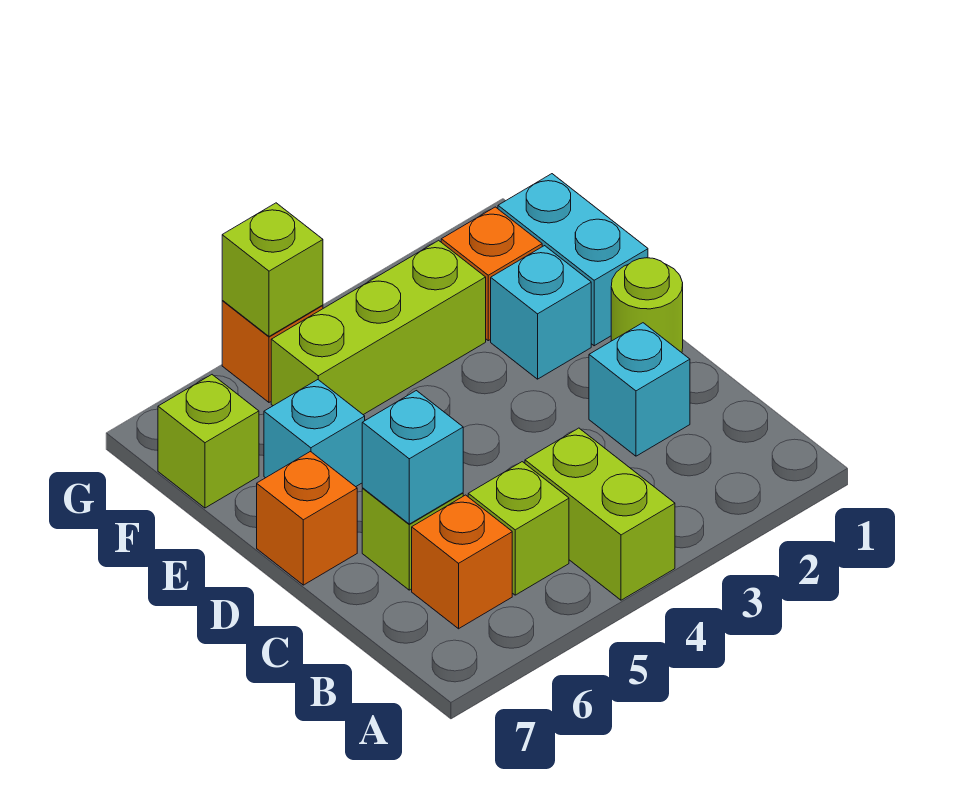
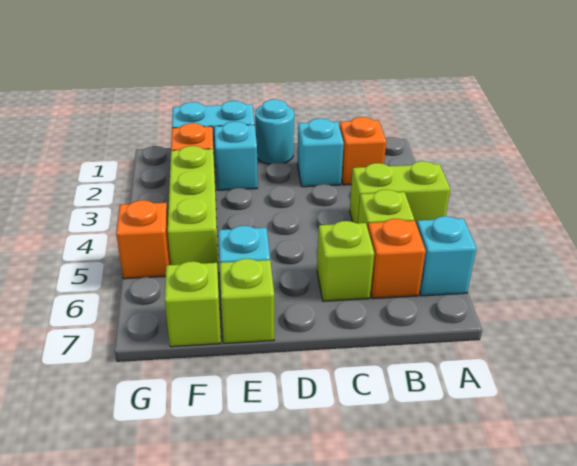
cyan 1x1 brick [362,391,463,524] -> cyan 1x1 brick moved to [417,216,476,296]
lime 1x1 round brick [611,258,683,353] -> cyan 1x1 round brick [255,99,294,164]
orange 1x1 brick [257,452,357,585] -> orange 1x1 brick moved to [339,117,386,185]
lime 1x1 brick [222,203,323,336] -> lime 1x1 brick moved to [220,259,274,344]

